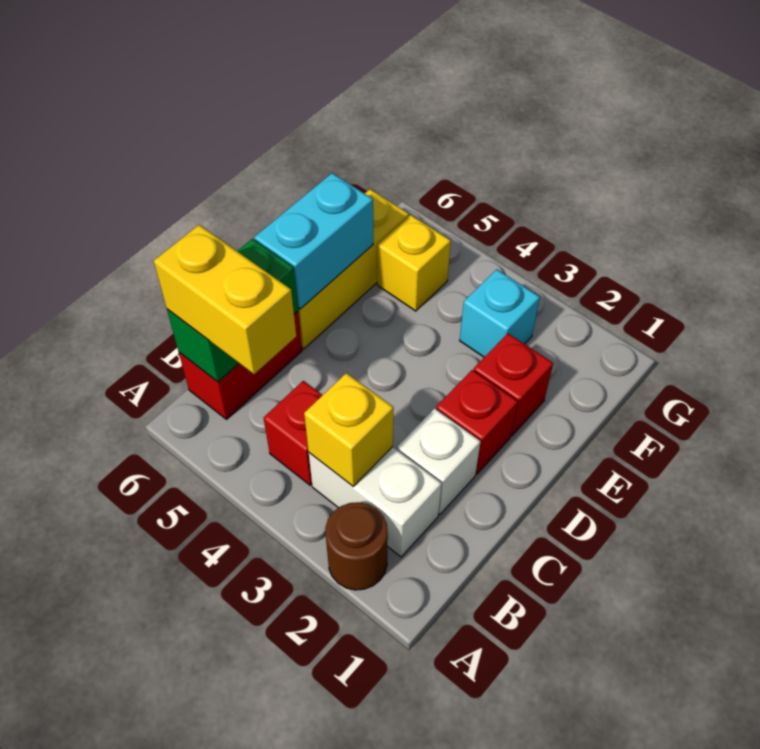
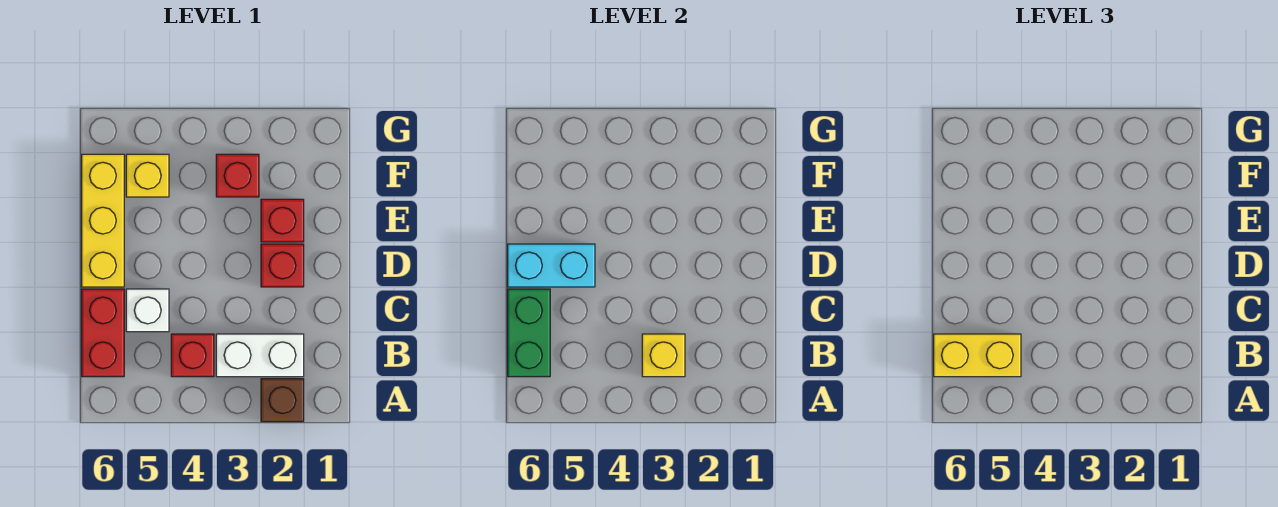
brown 1x1 round brick [325,502,388,590] -> brown 1x1 brick [261,379,304,422]
white 1x1 brick [397,408,481,515] -> white 1x1 brick moved to [126,289,169,332]
cyan 1x2 brick [254,173,373,309] -> cyan 1x2 brick turned to [508,244,595,287]
cyan 1x1 brick [460,269,540,357] -> red 1x1 brick [216,154,259,197]

